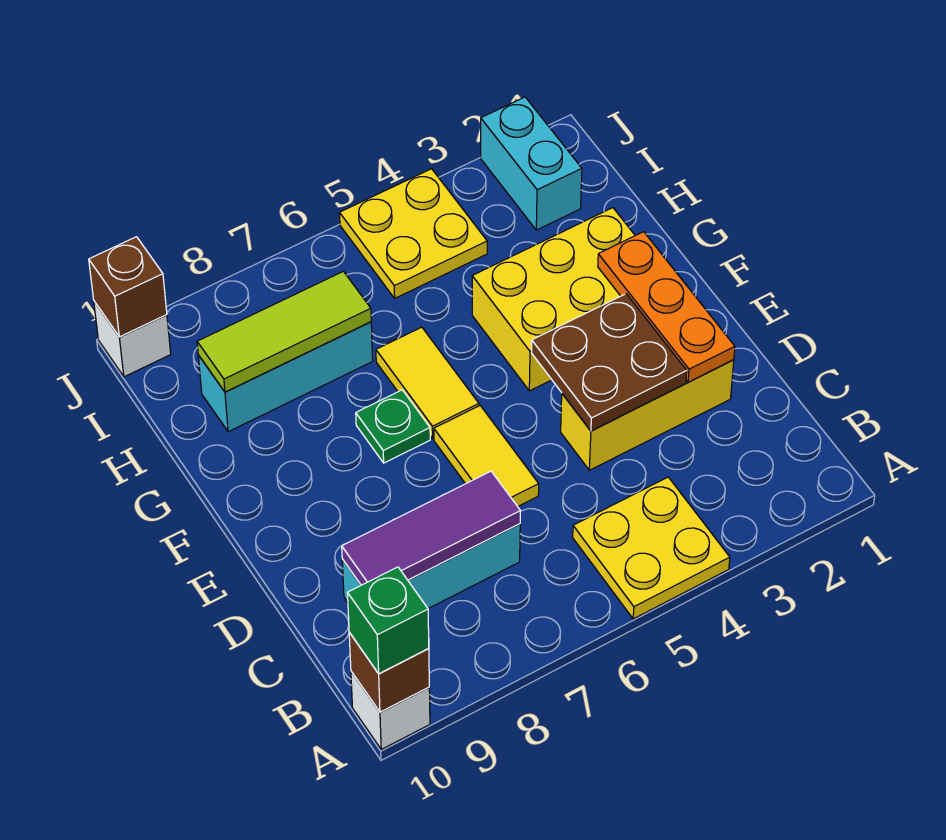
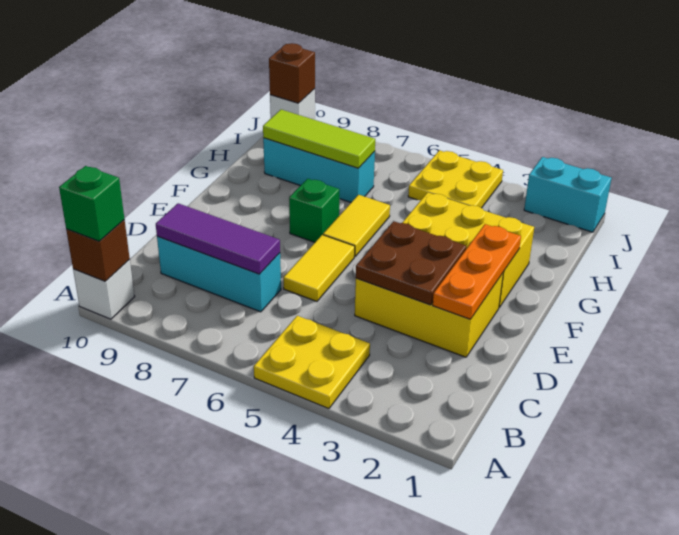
yellow 1x3 brick [561,360,734,470] -> yellow 2x3 brick [355,273,503,357]
green 1x1 plate [356,390,430,463] -> green 1x1 brick [289,179,340,242]
cyan 1x2 brick [481,97,582,230] -> cyan 1x2 brick turned to [524,157,612,232]

